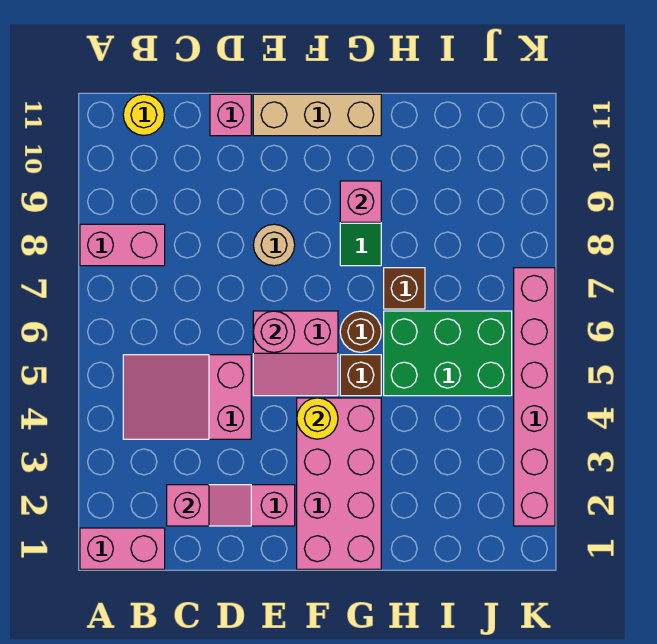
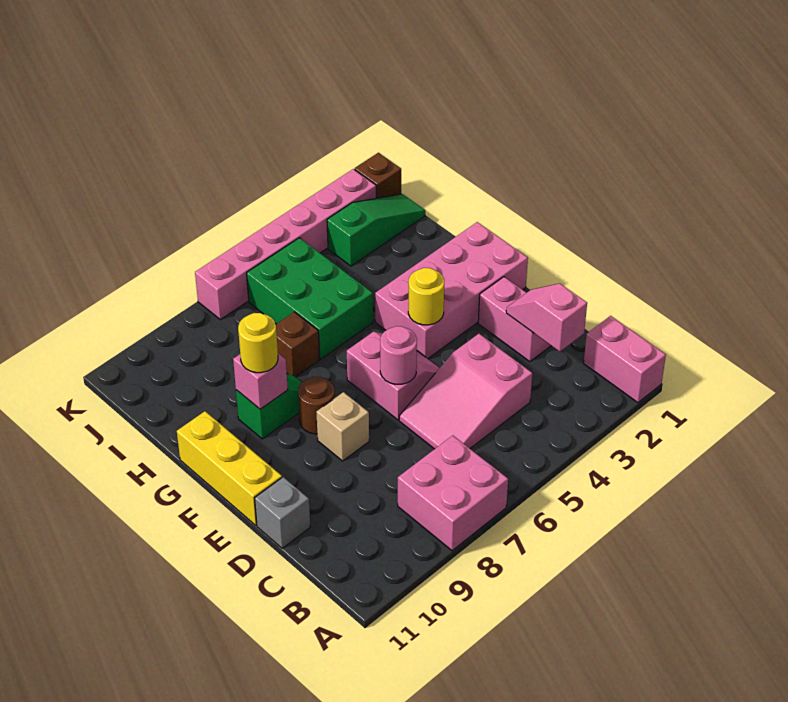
pink 1x2 brick [80,224,165,266] -> pink 2x2 brick [398,436,508,551]
pink 2x3 slope [123,355,251,439] -> pink 2x3 slope turned to [399,334,532,449]
yellow 1x1 round brick [123,94,164,135] -> yellow 1x1 round brick moved to [238,313,278,373]
pink 1x1 brick [210,94,251,136] -> grey 1x1 brick [255,477,310,548]
tan 1x1 round brick [253,224,295,266] -> tan 1x1 brick [316,392,369,461]
tan 1x3 brick [253,94,381,136] -> yellow 1x3 brick [177,411,282,525]
brown 1x1 brick [340,355,381,396] -> brown 1x1 brick moved to [355,153,401,198]
brown 1x1 round brick [340,311,381,352] -> brown 1x1 round brick moved to [298,377,335,434]
none -> green 1x3 slope [327,194,425,266]

